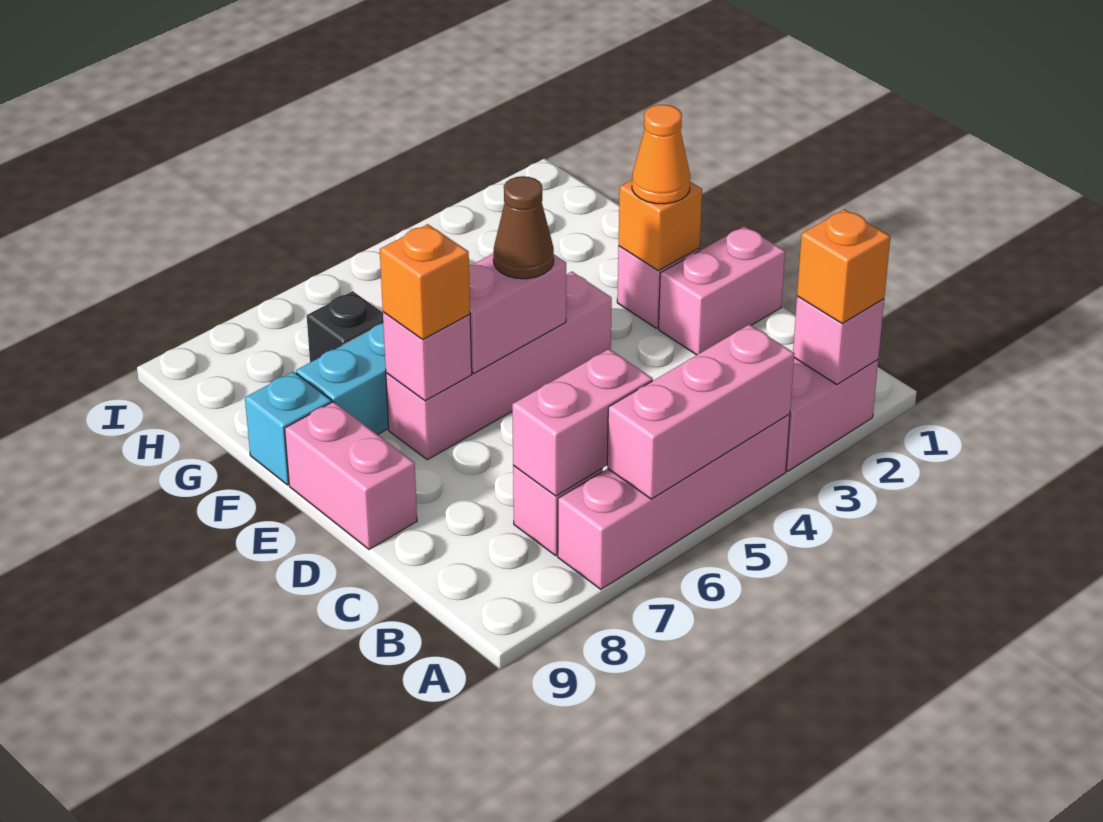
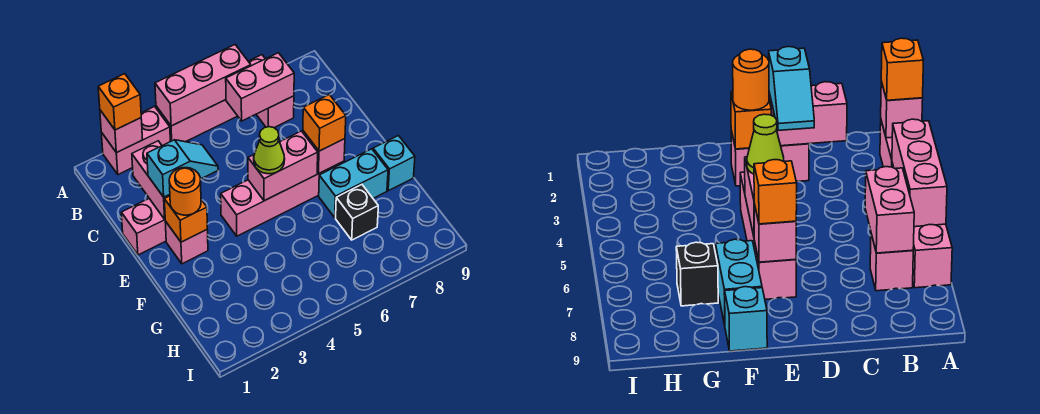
none -> cyan 1x2 slope [147,140,218,197]
pink 1x2 brick [285,402,417,549] -> pink 1x2 brick moved to [132,141,170,219]
orange 1x1 cone [632,105,690,204] -> orange 1x1 round brick [169,168,201,215]
brown 1x1 cone [493,176,554,279] -> lime 1x1 cone [254,127,285,174]

